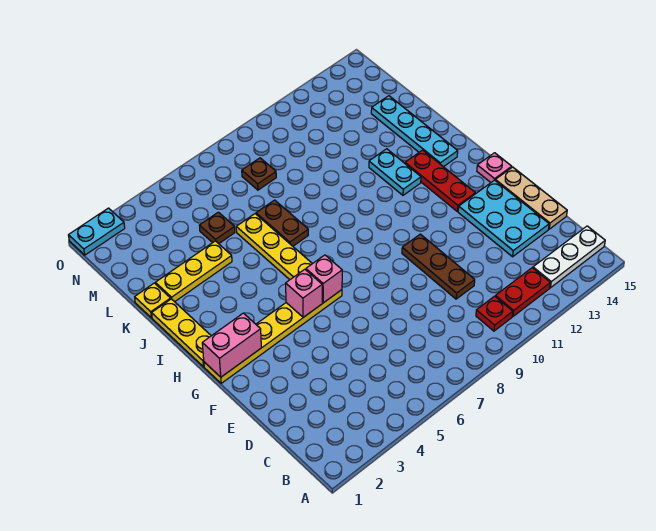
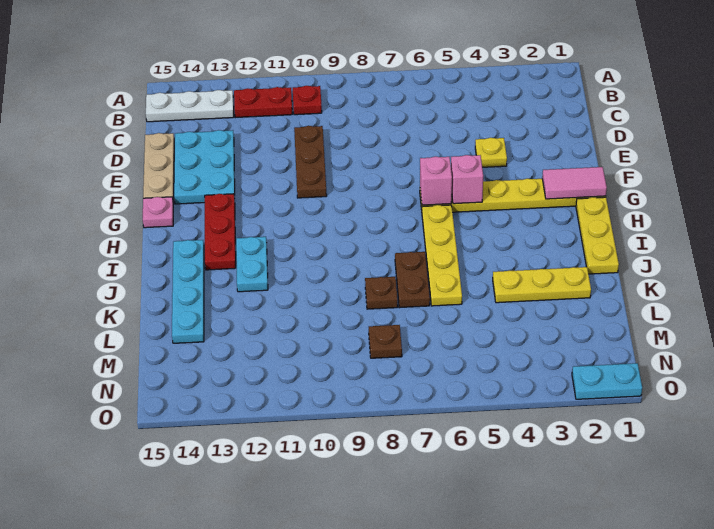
pink 1x2 brick [202,313,261,377] -> pink 1x2 tile [542,167,607,199]
yellow 1x1 plate [135,283,171,318] -> yellow 1x1 plate moved to [475,138,507,167]
brown 1x1 plate [199,212,235,244] -> brown 1x1 plate moved to [365,277,398,309]

